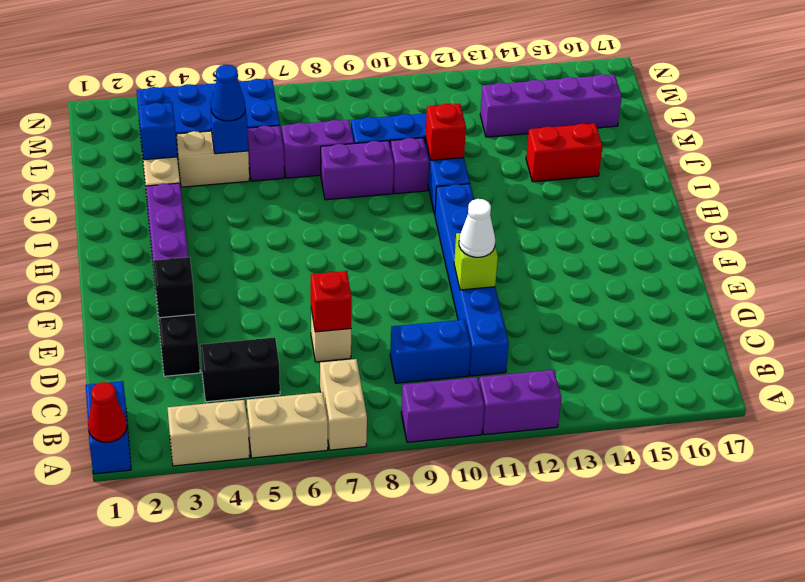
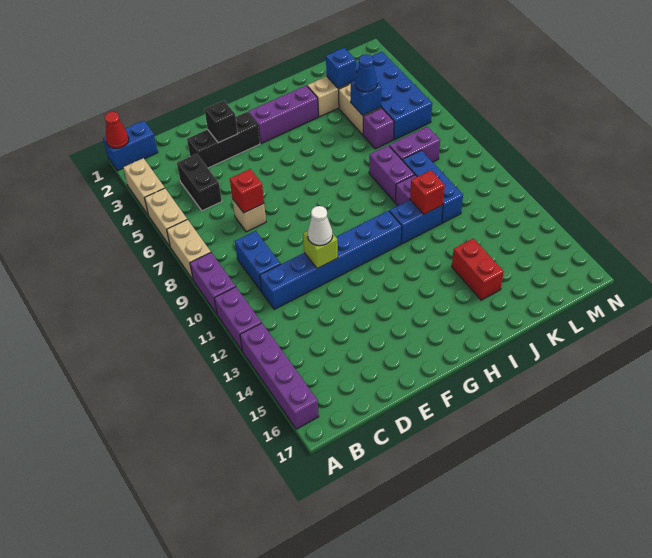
tan 1x2 brick [320,359,367,450] -> tan 1x2 brick turned to [167,219,211,279]
purple 1x2 brick [282,120,354,178] -> purple 1x2 brick turned to [389,127,440,162]
purple 1x4 brick [480,74,622,137] -> purple 1x4 brick moved to [240,323,319,429]

